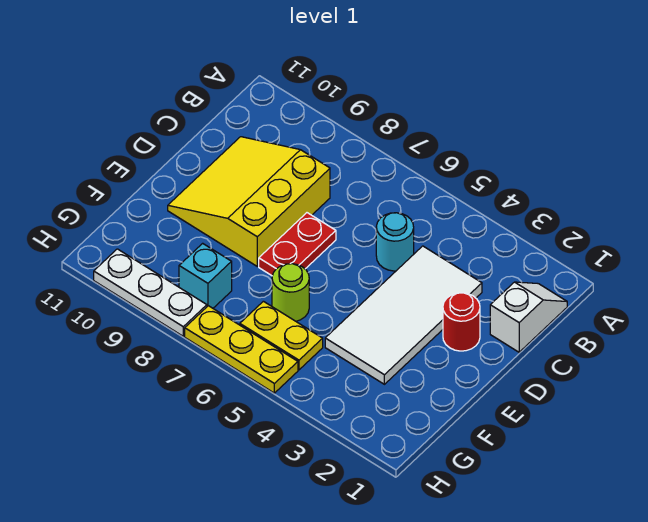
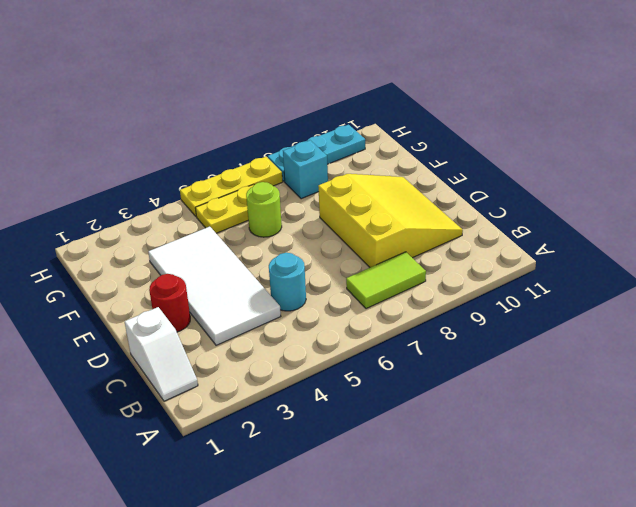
none -> lime 1x2 tile [346,252,426,309]
red 1x2 plate [259,213,336,276] -> none
white 1x3 plate [94,249,207,336] -> cyan 1x3 plate [268,125,365,182]

